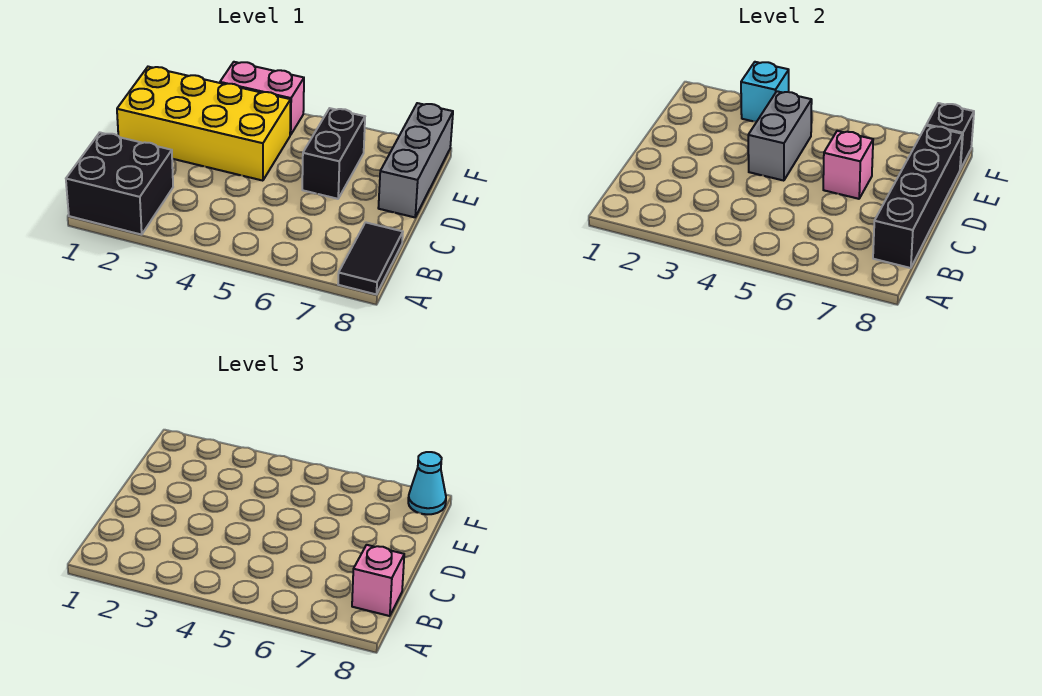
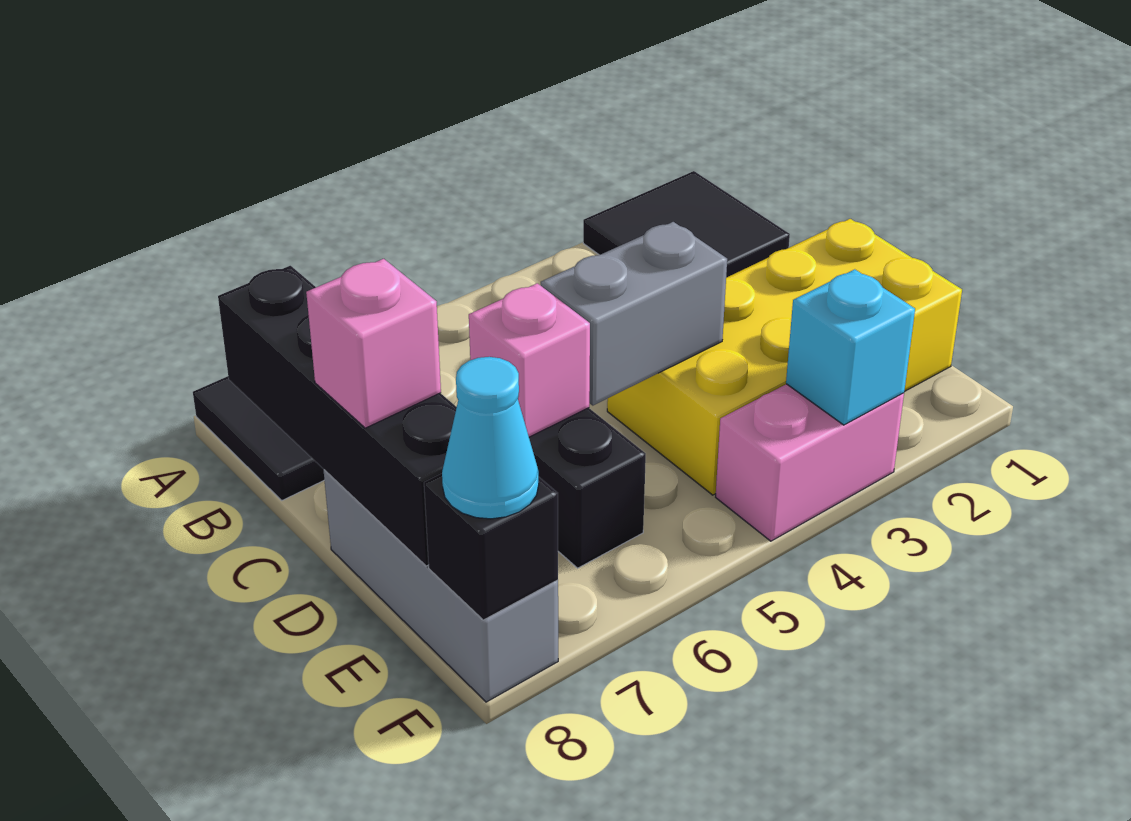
black 2x2 brick [66,133,173,235] -> black 2x2 tile [583,171,790,278]
pink 1x1 brick [352,545,404,616] -> pink 1x1 brick moved to [306,259,441,428]
grey 1x2 brick [748,91,812,181] -> grey 1x2 brick turned to [541,222,727,405]

